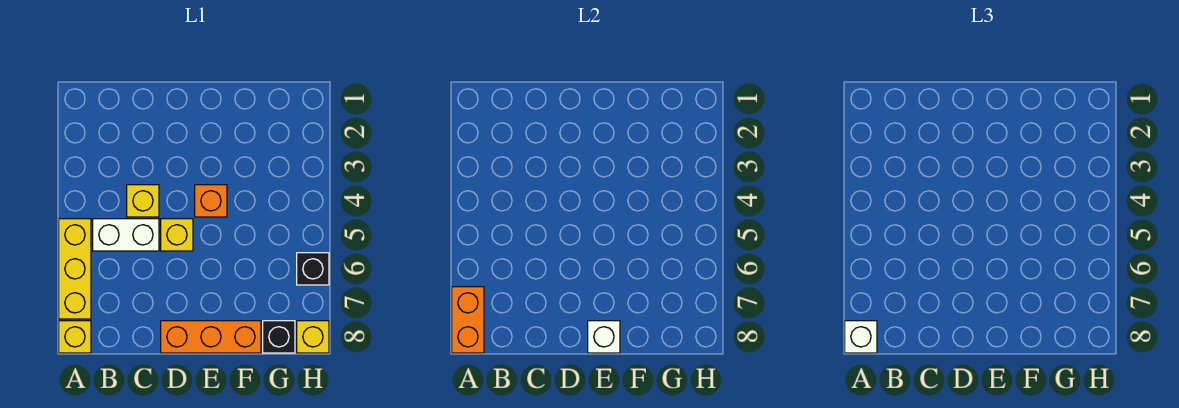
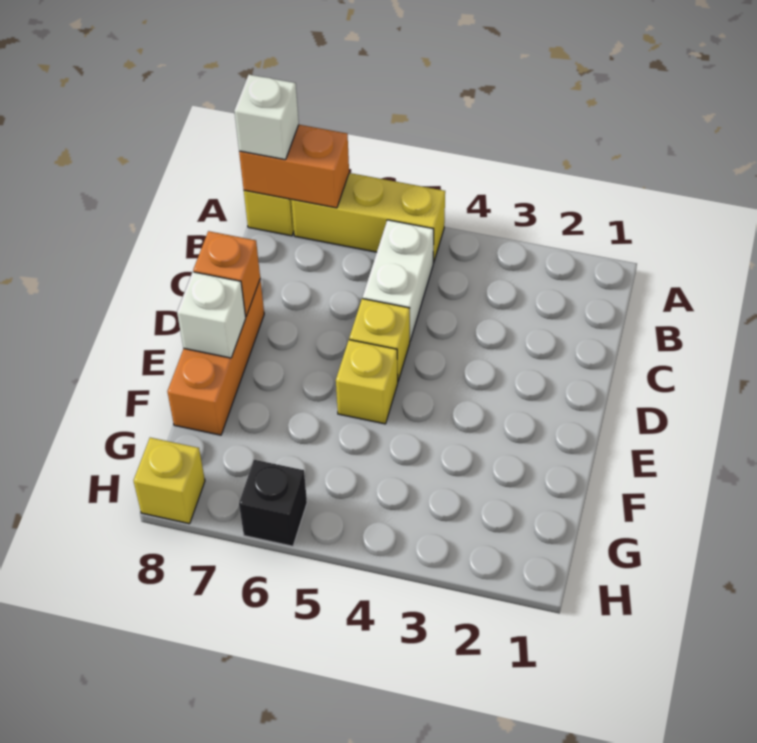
yellow 1x1 brick [127,185,159,217] -> yellow 1x1 brick moved to [336,340,398,424]
orange 1x1 brick [195,185,227,217] -> orange 1x1 brick moved to [193,231,260,316]
black 1x1 brick [263,321,295,353] -> none

